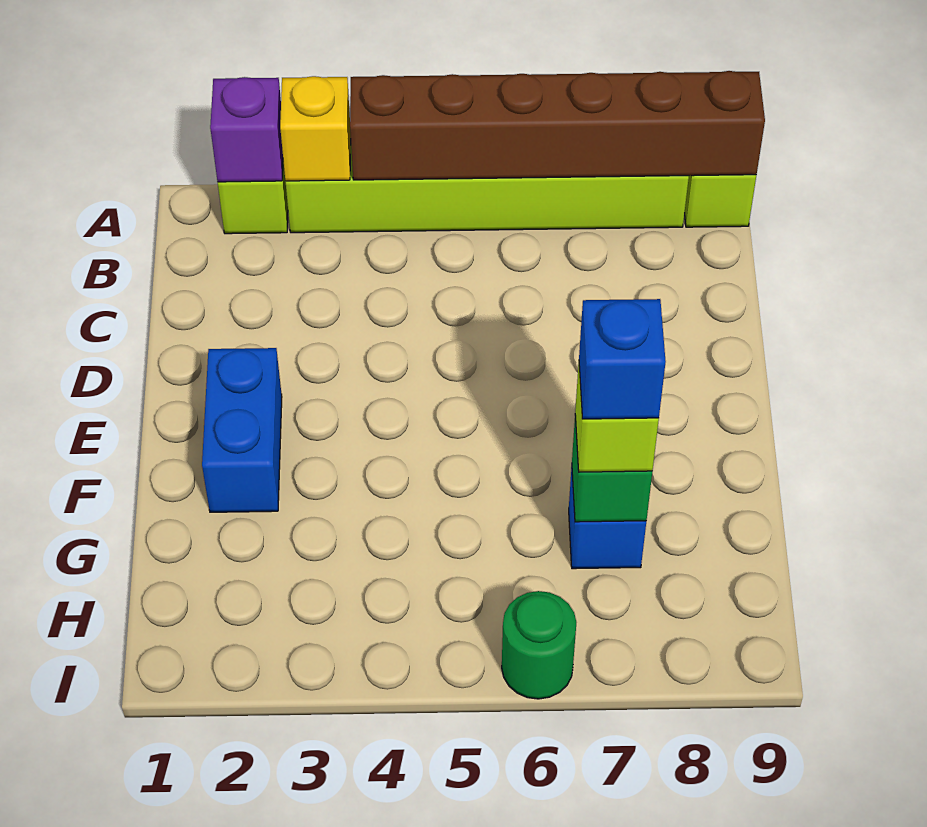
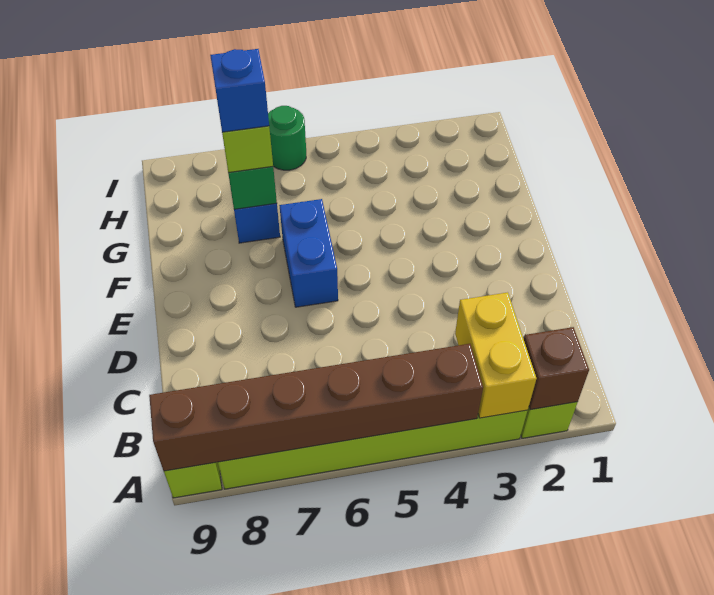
purple 1x1 brick [210,77,283,182] -> brown 1x1 brick [524,327,589,410]
yellow 1x1 brick [280,76,351,181] -> yellow 1x2 brick [455,292,537,418]
blue 1x2 brick [202,348,282,512] -> blue 1x2 brick moved to [279,199,338,307]

